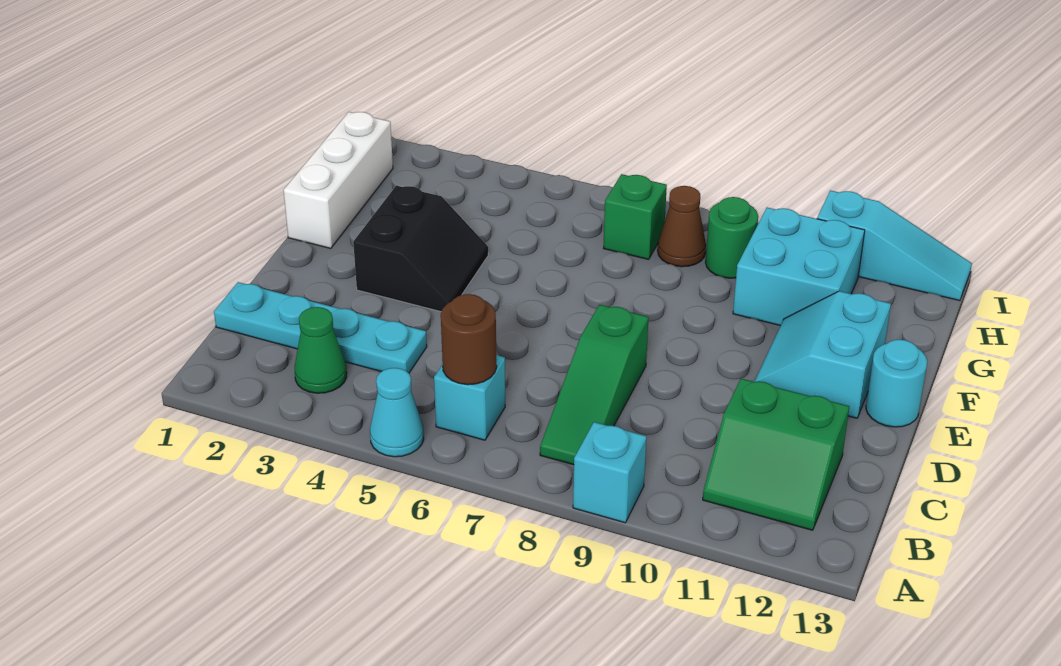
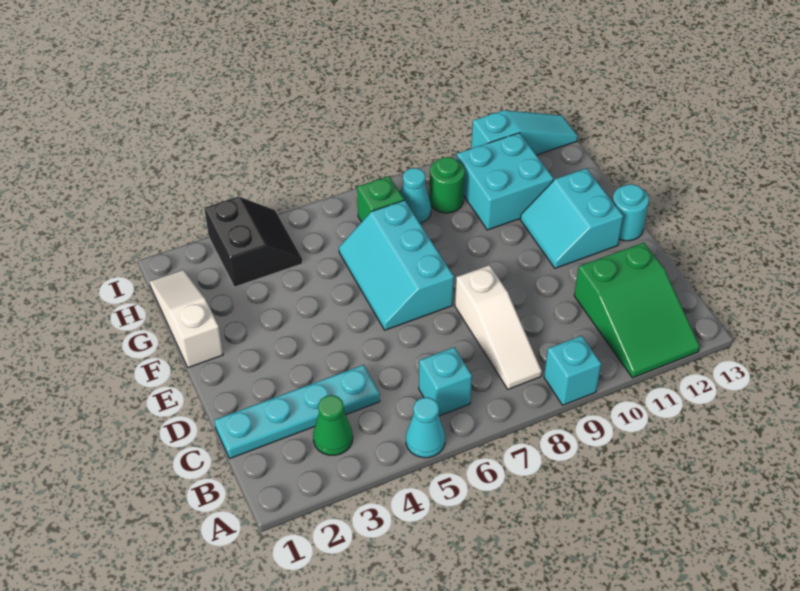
brown 1x1 round brick [441,294,497,385] -> none
green 1x3 slope [540,305,649,465] -> white 1x3 slope [455,265,542,389]
green 2x2 slope [703,379,849,530] -> green 2x3 slope [574,243,700,378]
black 2x2 slope [353,186,488,312] -> black 2x2 slope moved to [204,196,303,287]
none -> cyan 2x3 slope [339,200,454,330]
white 1x3 brick [283,112,393,248] -> white 1x3 slope [149,270,223,368]
brown 1x1 cone [658,186,706,267] -> cyan 1x1 cone [401,168,431,223]

